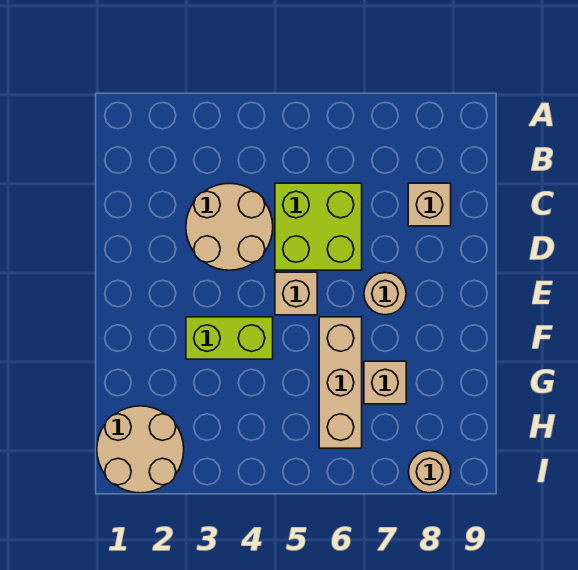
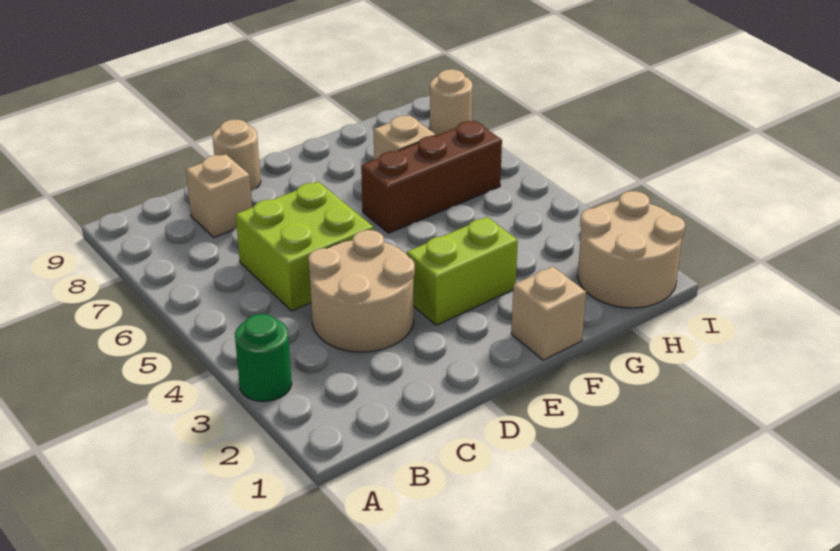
none -> green 1x1 round brick [235,314,292,402]
tan 1x1 brick [275,272,317,315] -> tan 1x1 brick moved to [511,267,586,360]
tan 1x1 round brick [364,273,406,315] -> tan 1x1 round brick moved to [212,119,261,191]
lime 1x2 brick [186,317,273,359] -> lime 1x2 brick turned to [407,217,518,325]
tan 1x3 brick [319,317,362,448] -> brown 1x3 brick [361,121,502,233]

